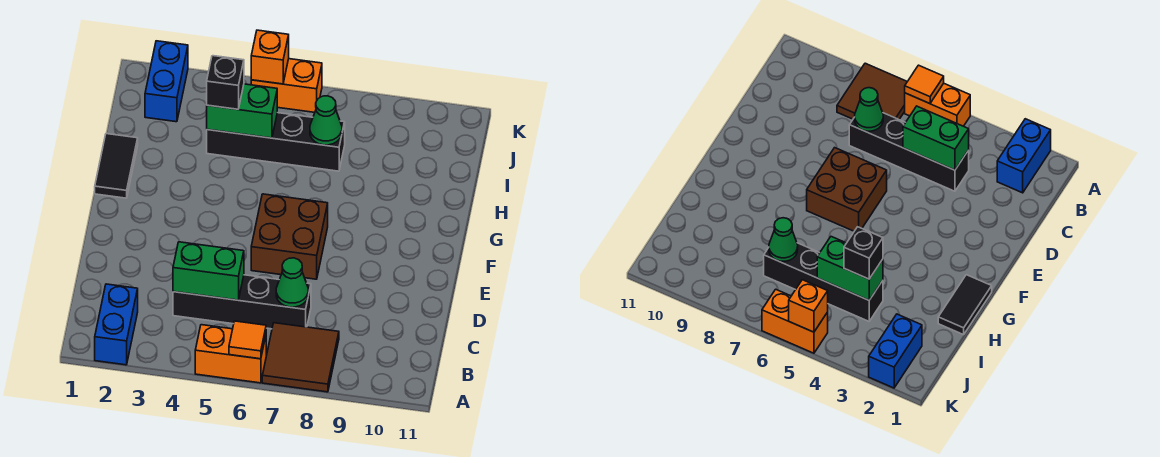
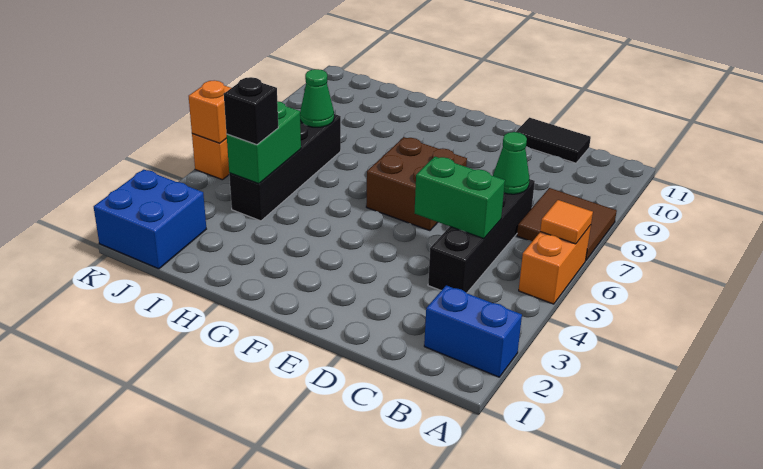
green 1x2 brick [173,242,244,300] -> green 1x2 brick turned to [415,157,505,239]
black 1x2 tile [95,134,138,198] -> black 1x2 tile moved to [516,118,591,163]
blue 1x2 brick [145,41,188,122] -> blue 2x2 brick [94,169,206,269]

